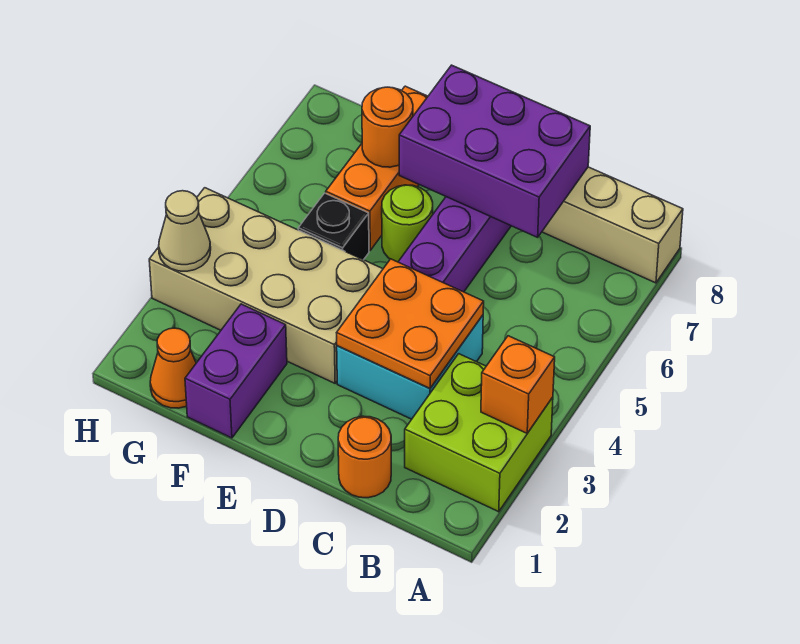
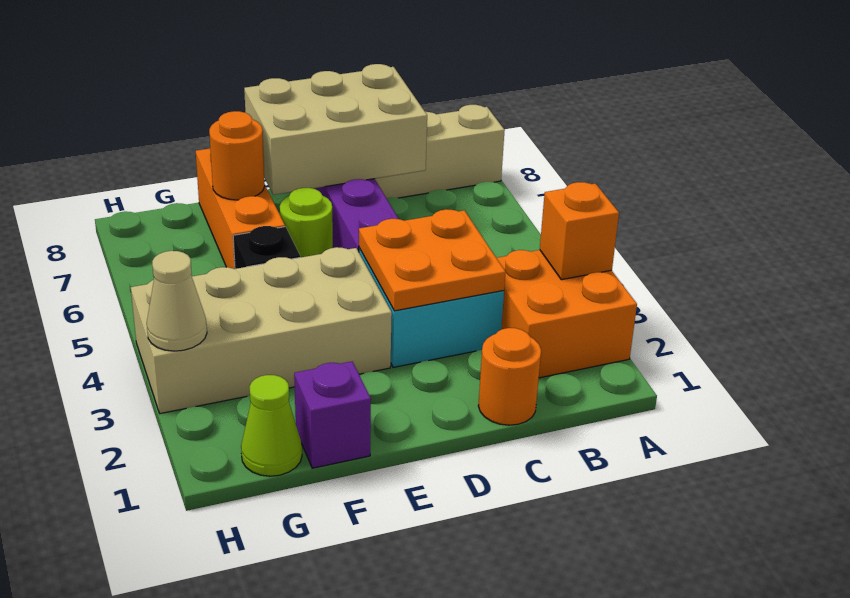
lime 2x2 brick [405,354,553,512] -> orange 2x2 brick [497,250,637,378]
purple 2x3 brick [399,65,590,237] -> tan 2x3 brick [244,64,427,195]
purple 1x2 brick [185,304,287,438] -> purple 1x1 brick [294,362,371,468]
orange 1x1 cone [150,328,196,408] -> lime 1x1 cone [241,375,302,476]

